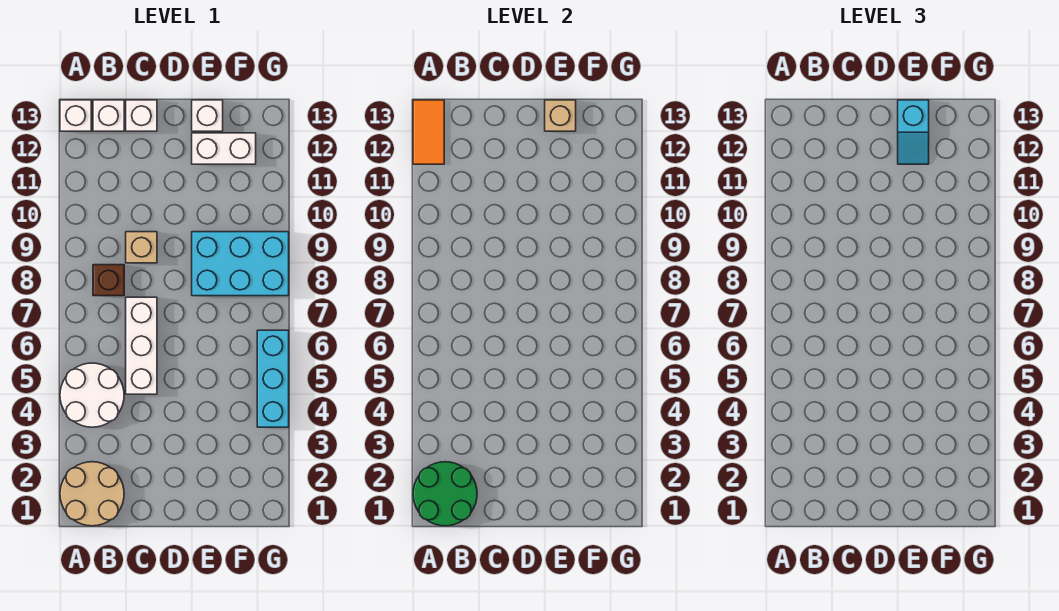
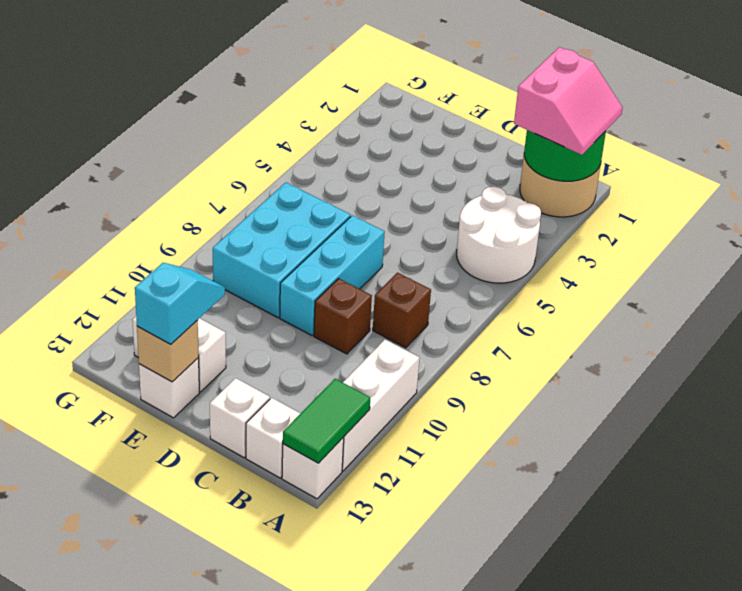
none -> pink 2x2 slope [514,47,623,155]
orange 1x2 tile [413,100,444,164] -> green 1x2 tile [283,379,370,463]
white 1x3 brick [126,297,157,394] -> white 1x3 brick moved to [342,340,420,471]
tan 1x1 brick [126,232,157,263] -> brown 1x1 brick [314,278,372,354]
cyan 2x3 brick [192,232,289,296] -> cyan 2x3 brick turned to [213,183,351,318]
cyan 1x3 brick [257,330,289,427] -> cyan 1x3 brick moved to [280,215,385,335]

